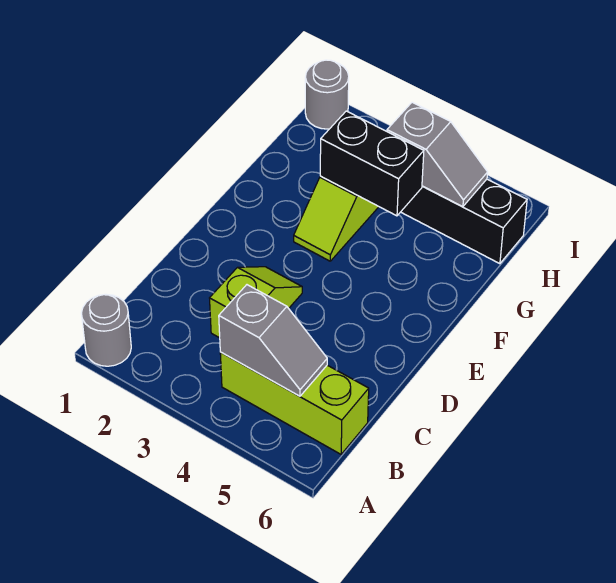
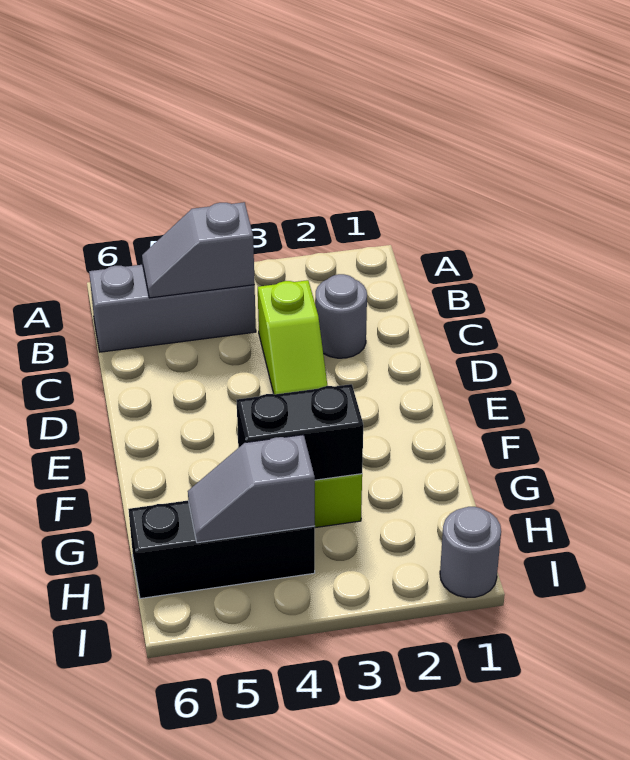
grey 1x1 round brick [81,294,131,366] -> grey 1x1 round brick moved to [316,274,367,358]
lime 1x3 brick [220,352,369,454] -> grey 1x3 brick [89,265,256,352]

